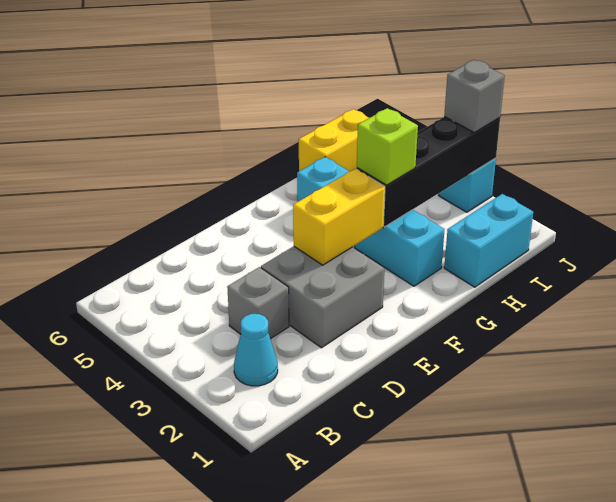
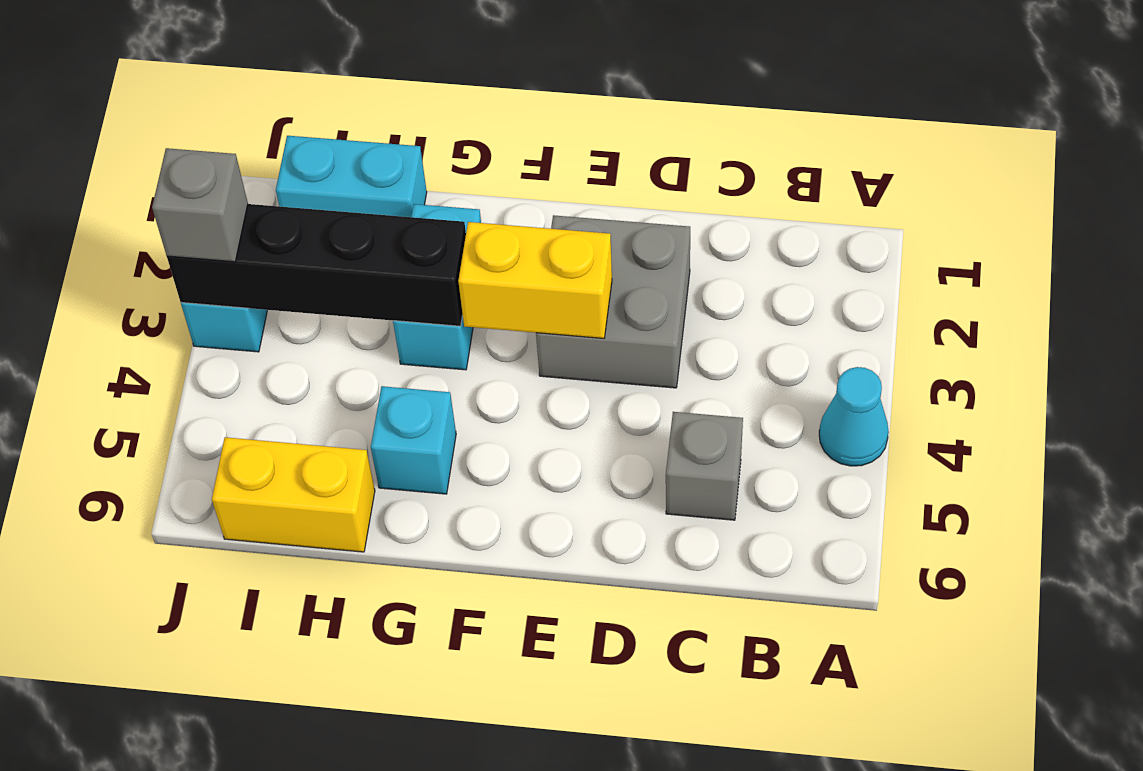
cyan 1x1 cone [234,314,278,386] -> cyan 1x1 cone moved to [819,367,889,466]
grey 1x1 brick [227,267,289,339] -> grey 1x1 brick moved to [666,412,743,520]
lime 1x1 brick [357,108,418,185] -> none

